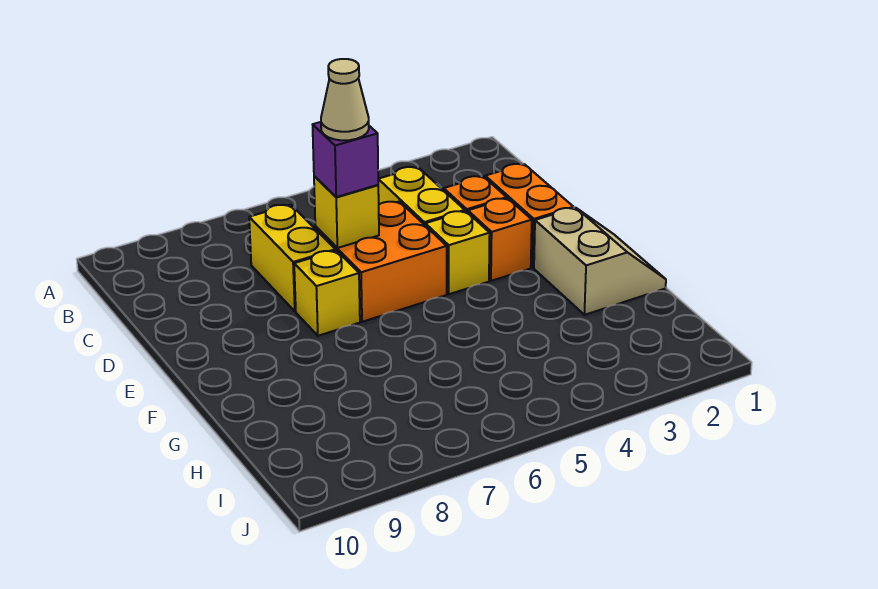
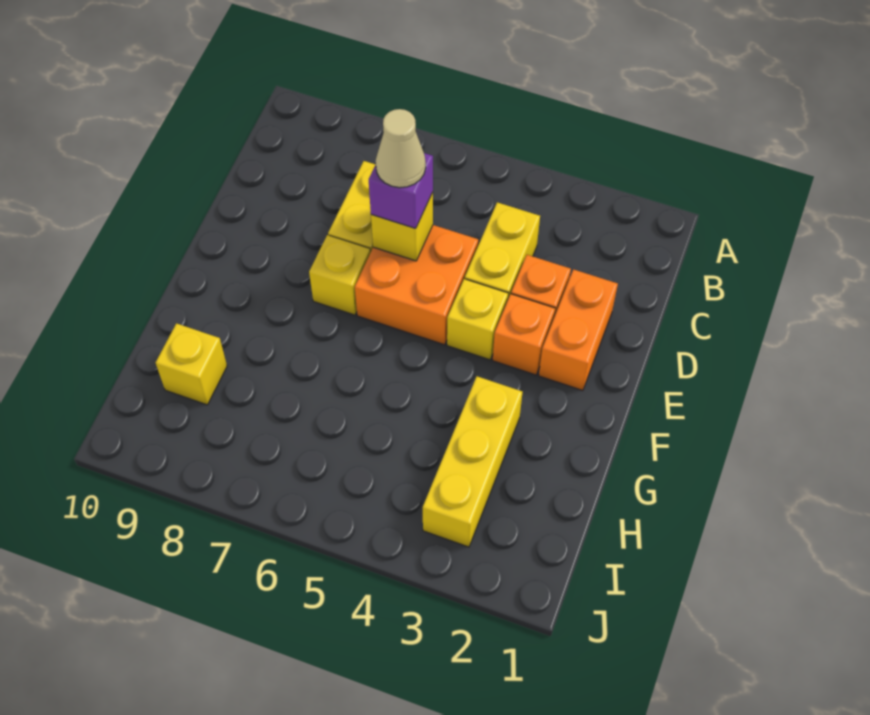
tan 2x2 slope [534,208,666,315] -> none
none -> yellow 1x3 brick [423,376,522,547]
none -> yellow 1x1 brick [156,323,227,405]

